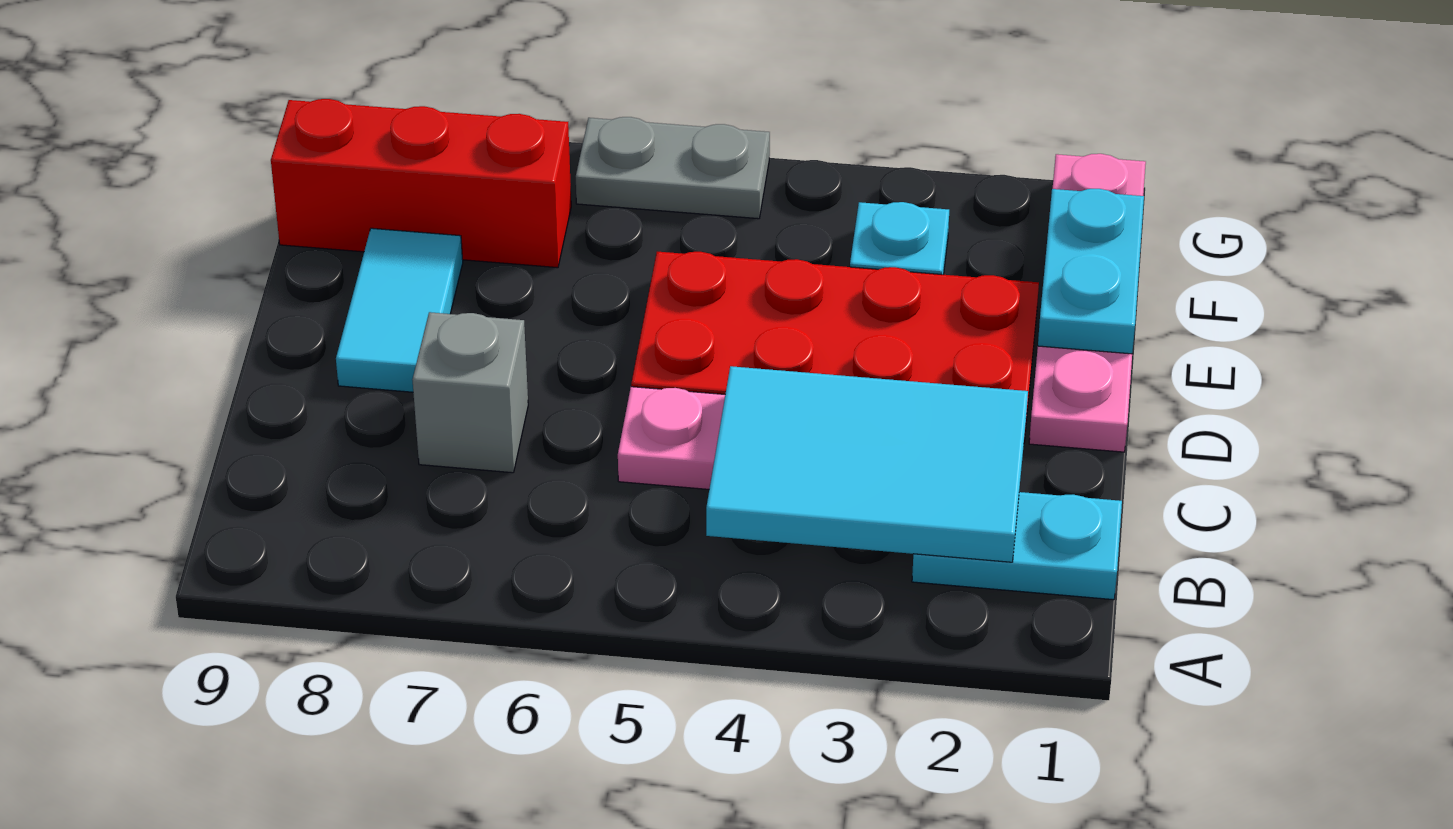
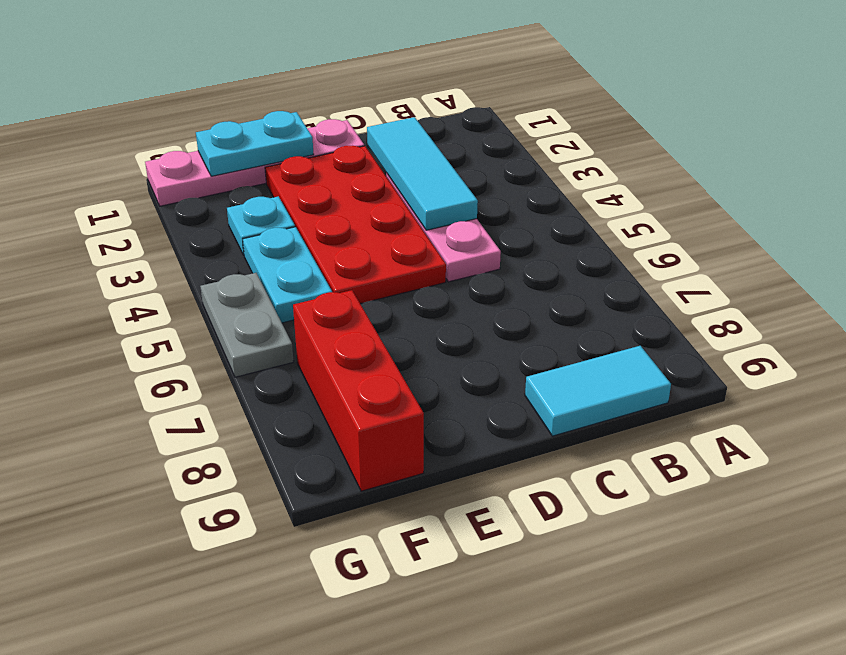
cyan 1x2 plate [912,492,1122,600] -> cyan 1x2 plate moved to [243,227,332,323]
cyan 2x3 tile [706,366,1028,562] -> cyan 1x3 tile [367,117,478,230]
grey 1x1 brick [412,312,528,473] -> none
cyan 1x2 tile [336,228,463,392] -> cyan 1x2 tile moved to [525,346,671,436]

